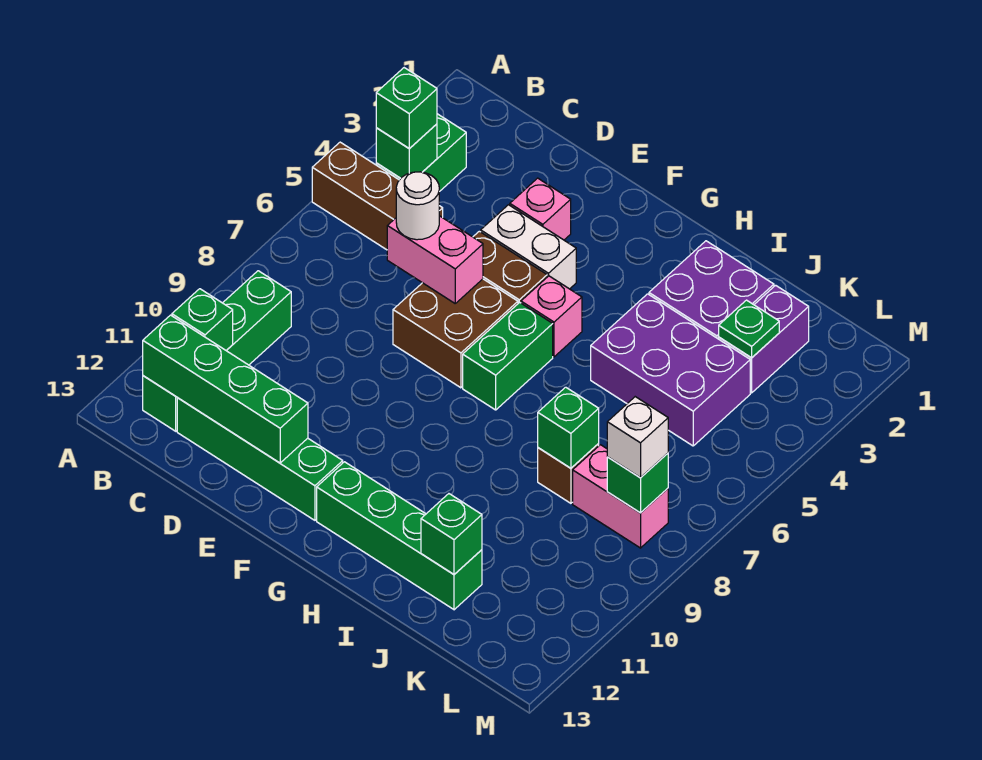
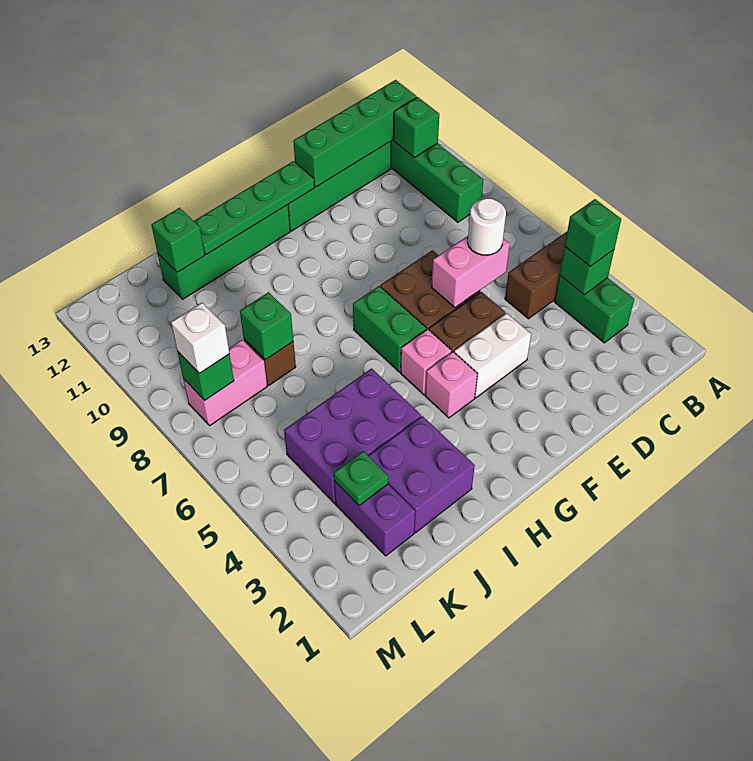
pink 1x1 brick [510,178,571,240] -> pink 1x1 brick moved to [425,352,477,418]
none -> green 1x4 plate [194,161,315,255]

